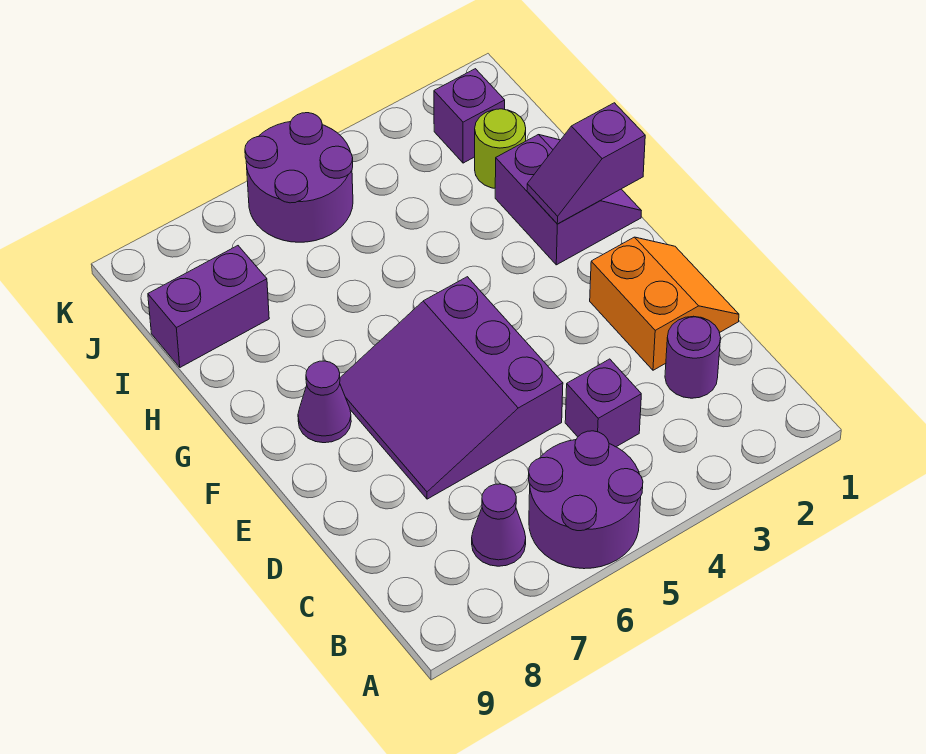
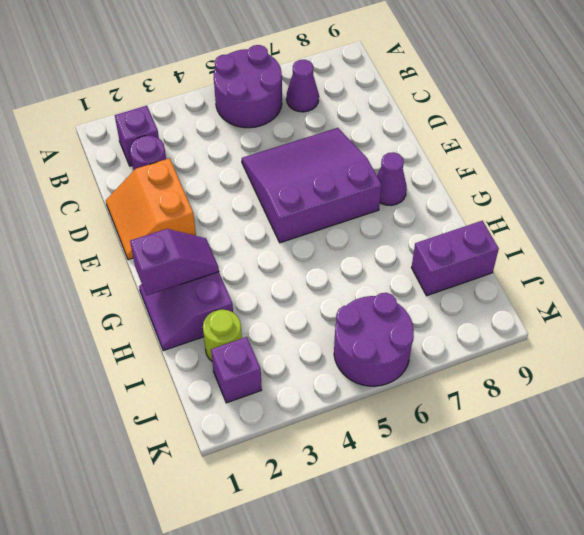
purple 1x1 brick [565,359,641,447] -> purple 1x1 brick moved to [115,106,159,166]
purple 3x3 slope [340,277,563,499] -> purple 3x3 slope turned to [242,128,382,243]

